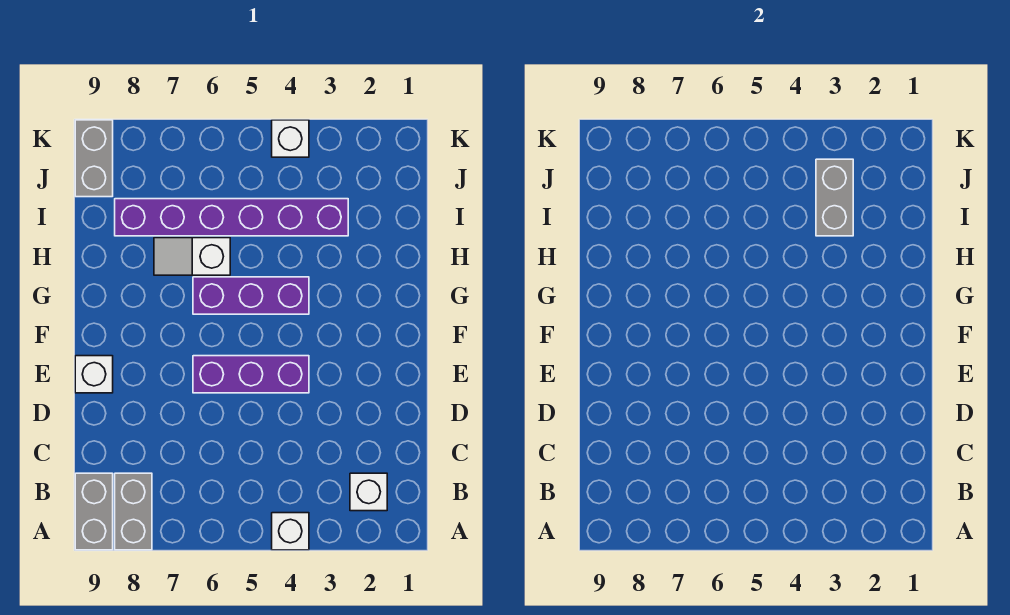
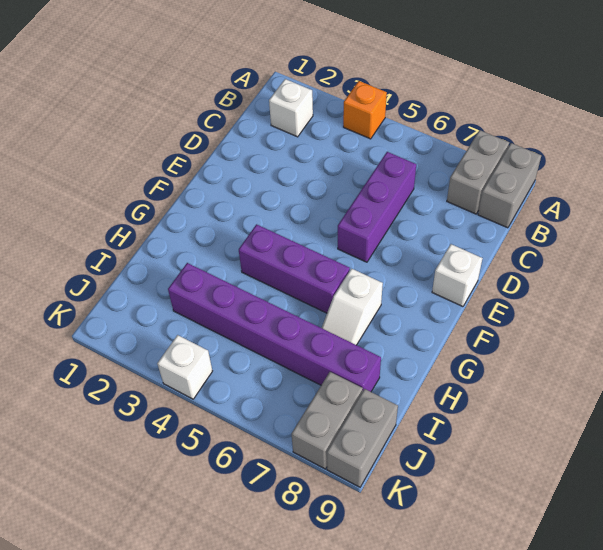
white 1x1 brick [272,513,309,550] -> orange 1x1 brick [343,81,387,139]
purple 1x3 brick [193,356,309,393] -> purple 1x3 brick turned to [338,152,416,262]
white 1x2 slope [154,238,230,275] -> white 1x2 slope turned to [322,269,383,345]
grey 1x2 brick [816,159,853,236] -> grey 1x2 brick moved to [292,372,363,469]

